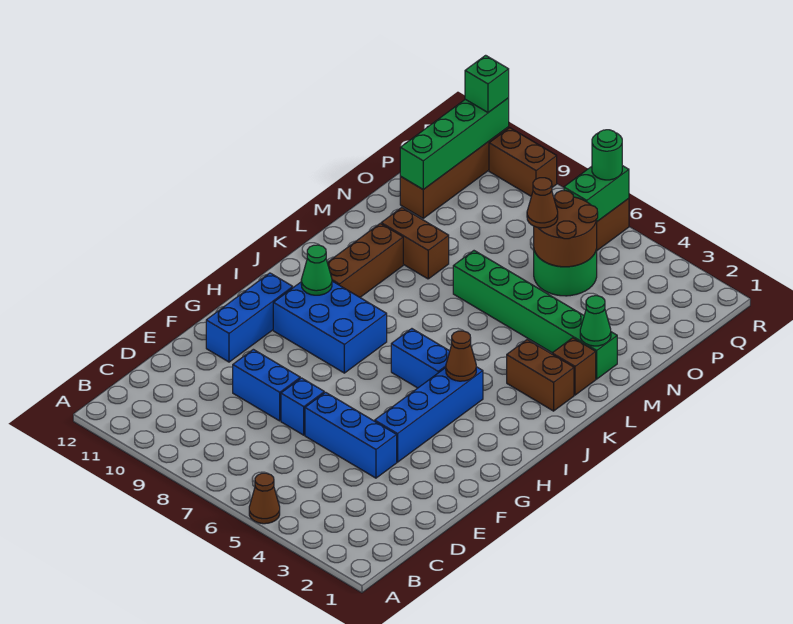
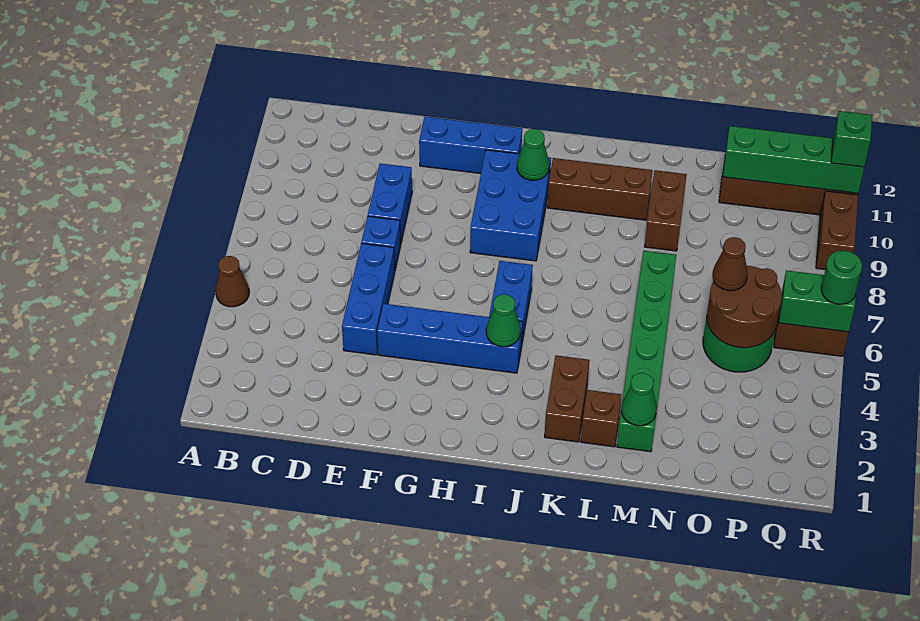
brown 1x1 cone [446,331,476,381] -> green 1x1 cone [486,294,521,347]

